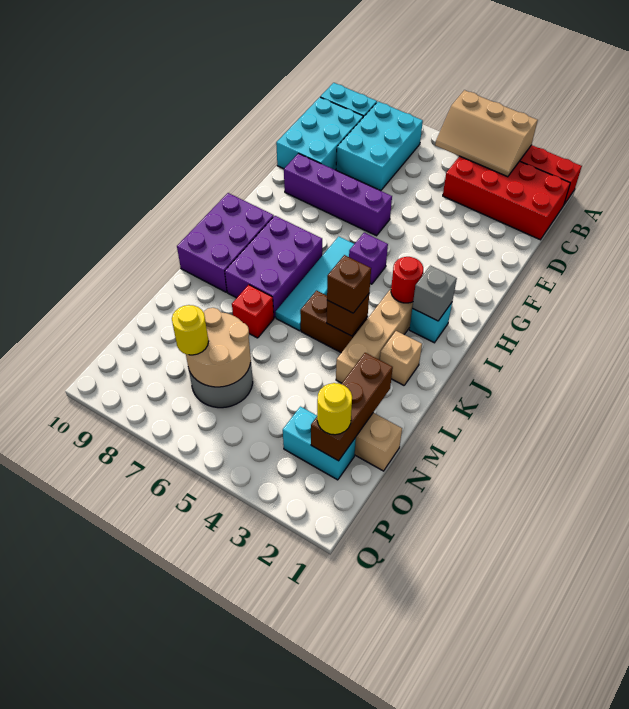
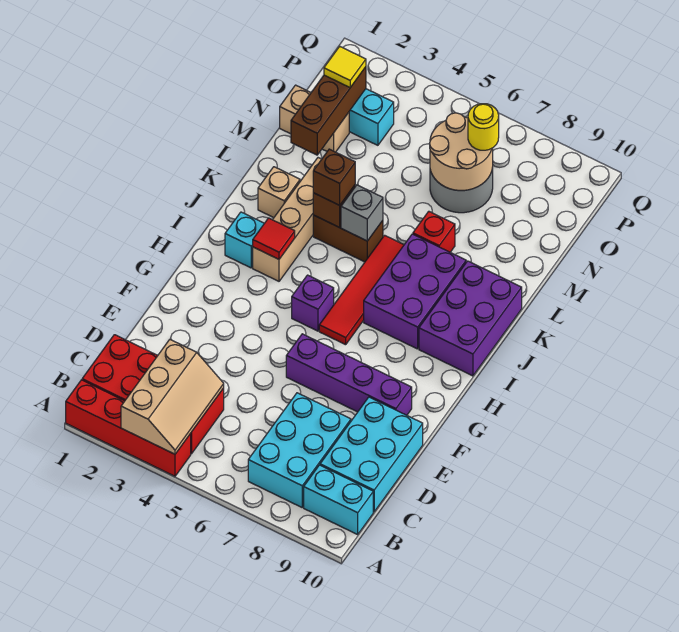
tan 2x3 slope [435,90,538,177] -> tan 2x3 slope turned to [121,339,224,454]
cyan 1x4 tile [276,237,354,331] -> red 1x4 tile [319,235,404,345]
grey 1x1 brick [412,266,457,321] -> grey 1x1 brick moved to [341,185,383,241]
red 1x1 round brick [391,257,423,303] -> red 1x1 tile [253,218,295,259]
yellow 1x1 round brick [317,383,352,435] -> yellow 1x1 tile [324,46,366,87]

